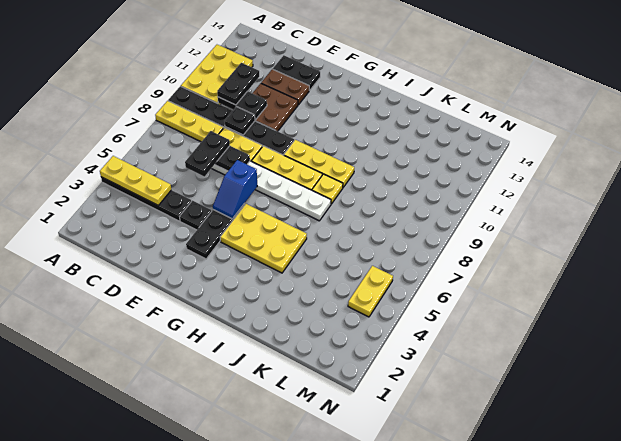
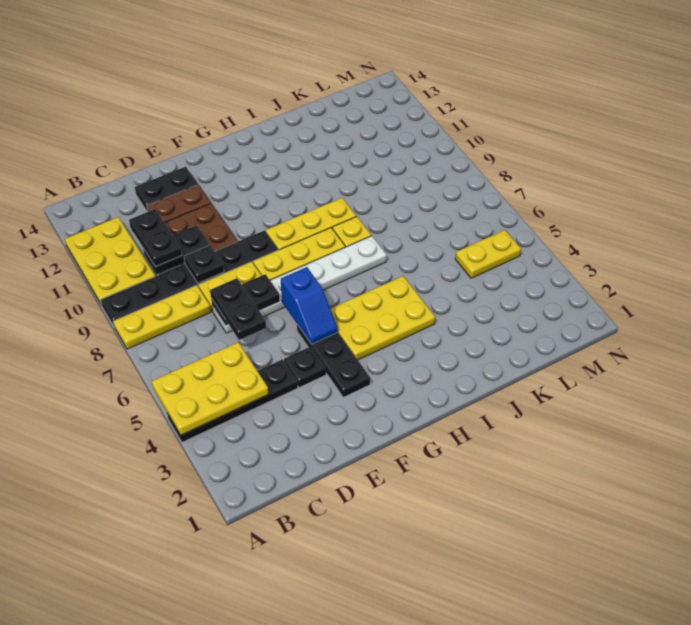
yellow 1x3 plate [100,156,171,206] -> yellow 2x3 plate [152,342,268,435]
yellow 1x2 plate [348,266,393,317] -> yellow 1x2 plate turned to [455,230,521,278]

